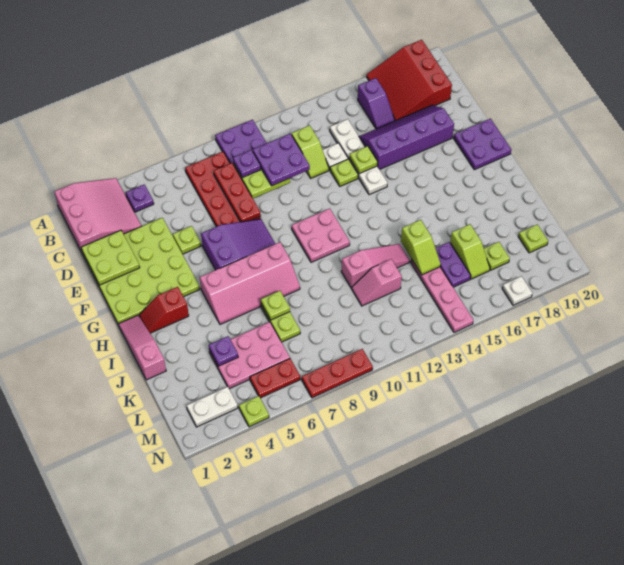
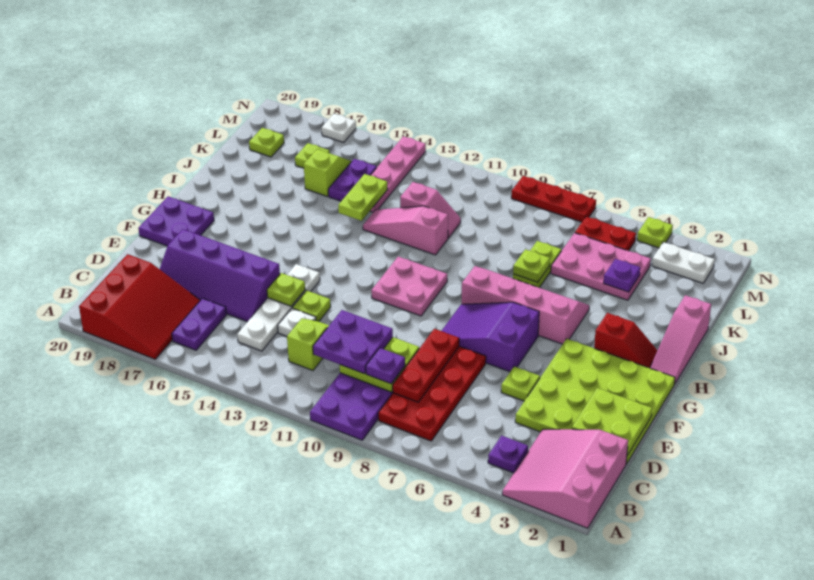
purple 1x2 slope [358,78,395,129] -> purple 1x2 plate [172,298,227,350]
lime 1x2 slope [401,220,441,275] -> lime 1x2 plate [338,174,388,221]

